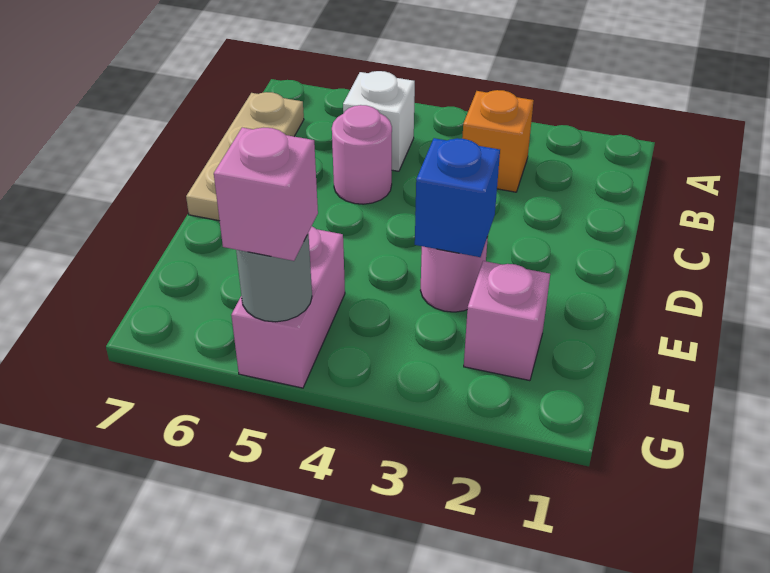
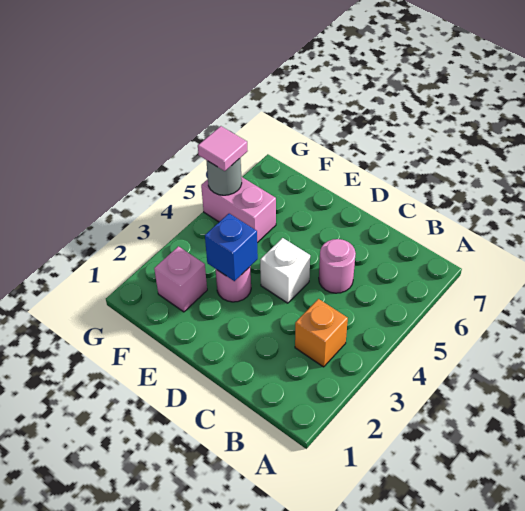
white 1x1 brick [343,71,415,171] -> white 1x1 brick moved to [260,238,310,303]
tan 1x3 plate [186,92,304,221] -> none
pink 1x1 brick [214,128,318,261] -> pink 1x1 tile [198,126,247,171]

